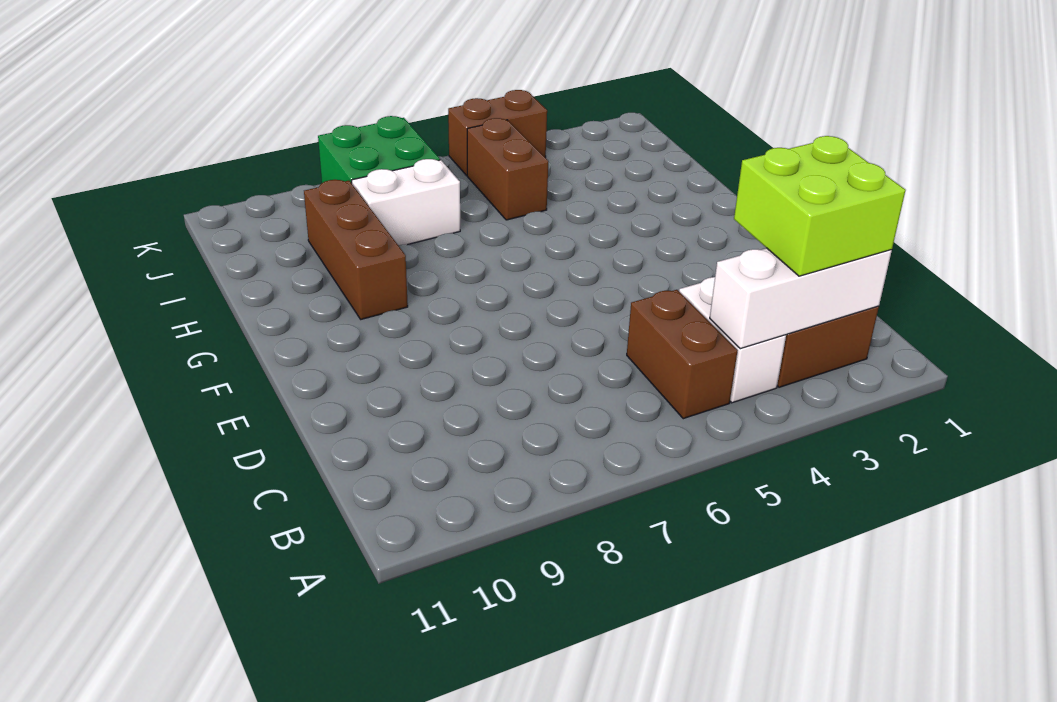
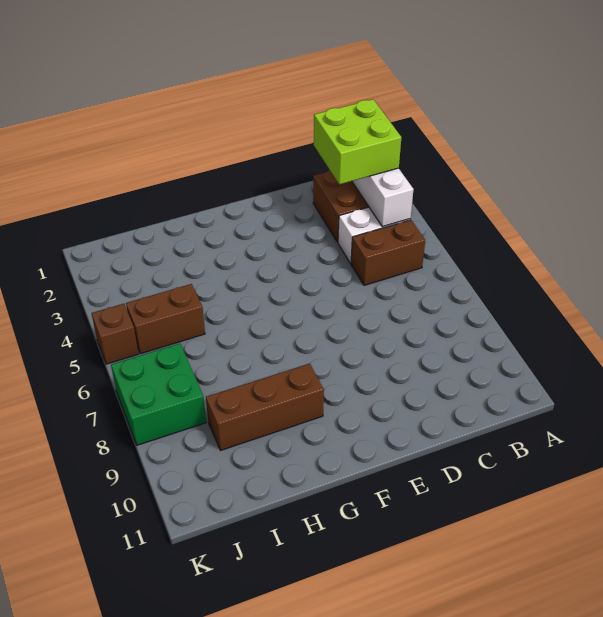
white 1x2 brick [352,159,460,245] -> none
brown 1x2 brick [448,90,547,175] -> brown 1x1 brick [91,304,139,364]

